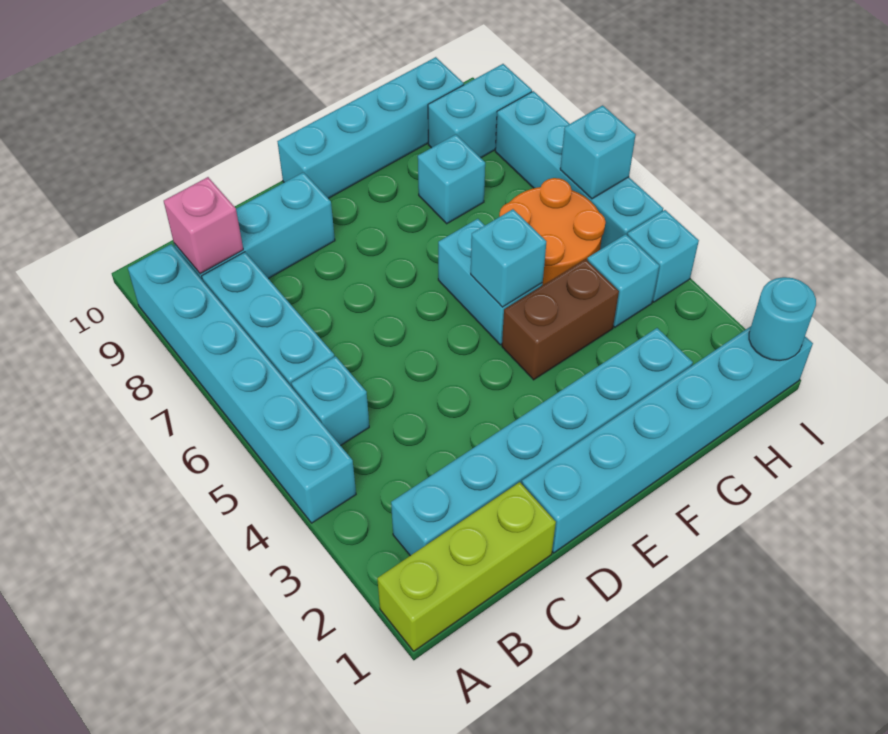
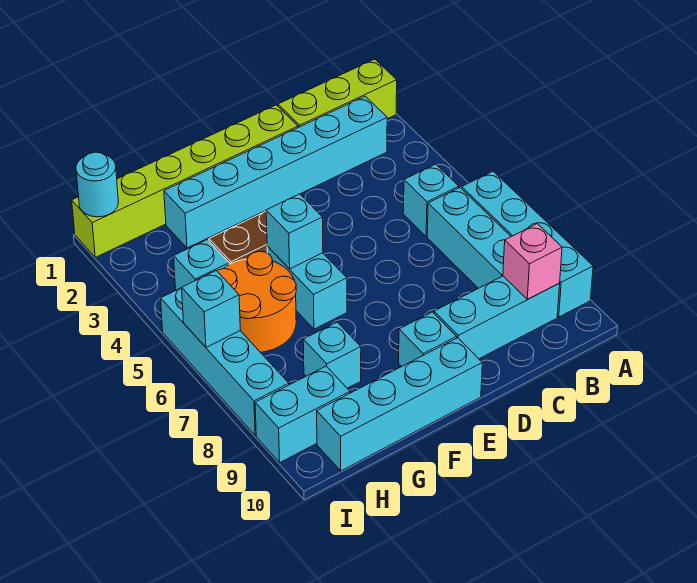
cyan 1x6 brick [128,244,356,523] -> cyan 1x4 brick [462,171,593,317]
cyan 1x6 brick [522,326,813,553] -> lime 1x6 brick [72,105,298,257]
cyan 1x1 brick [627,210,699,302] -> cyan 1x1 brick moved to [399,312,457,367]

